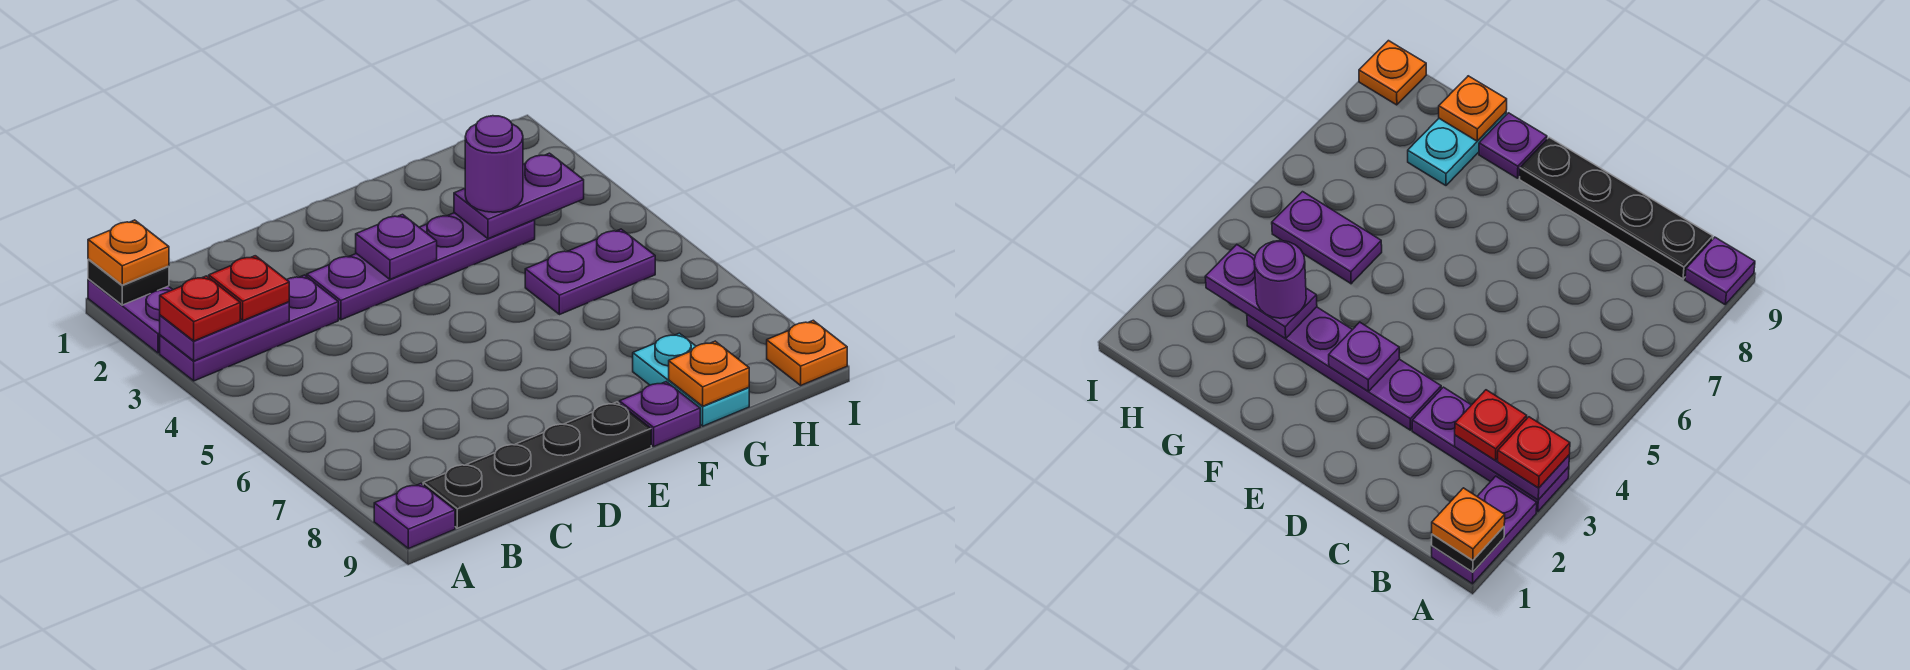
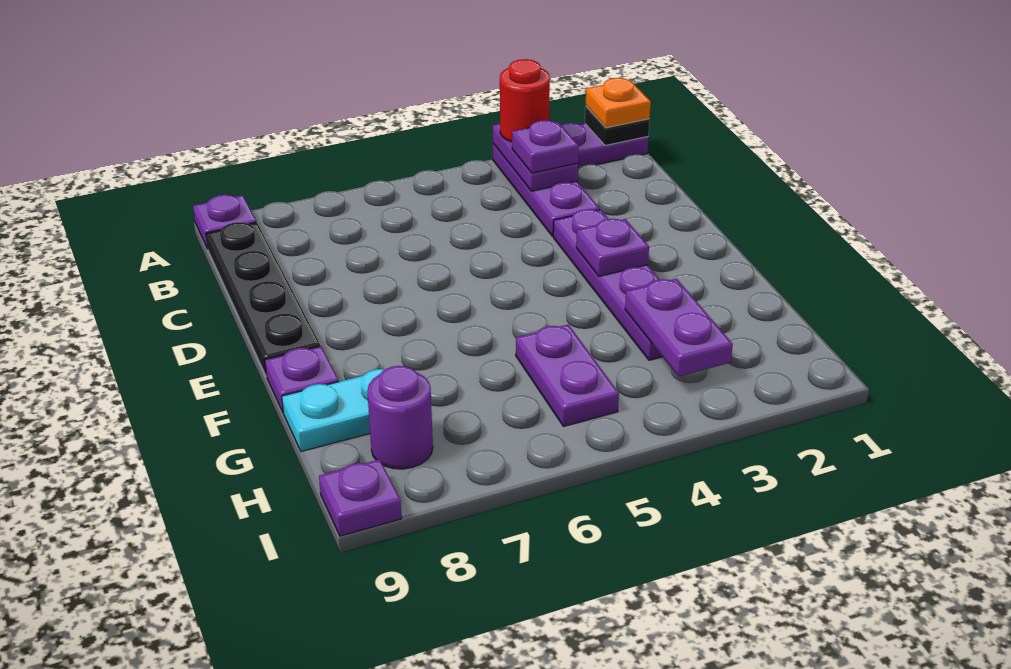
red 1x1 plate [160,276,240,341] -> red 1x1 round brick [500,59,550,142]
red 1x1 plate [209,256,289,321] -> purple 1x1 plate [512,120,579,173]
purple 1x1 round brick [465,116,523,212] -> purple 1x1 round brick moved to [367,366,433,469]
orange 1x1 plate [669,341,749,406] -> none
orange 1x1 plate [767,320,847,385] -> purple 1x1 plate [319,459,402,536]

